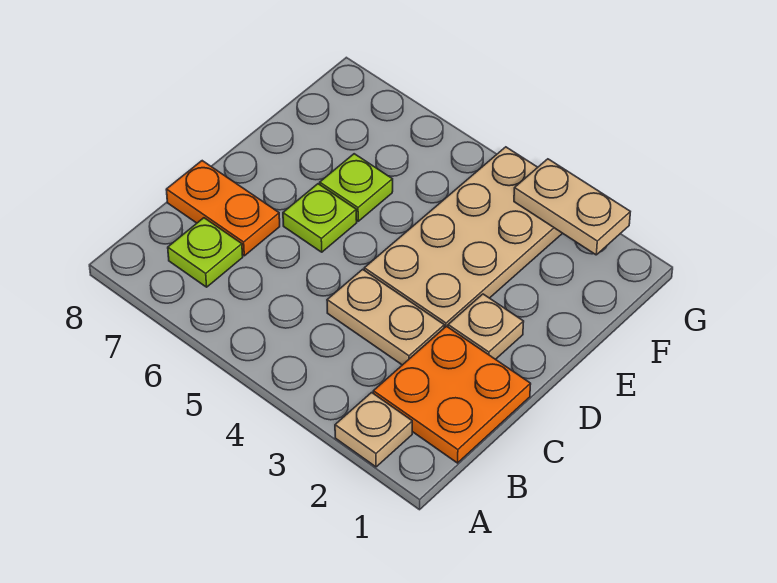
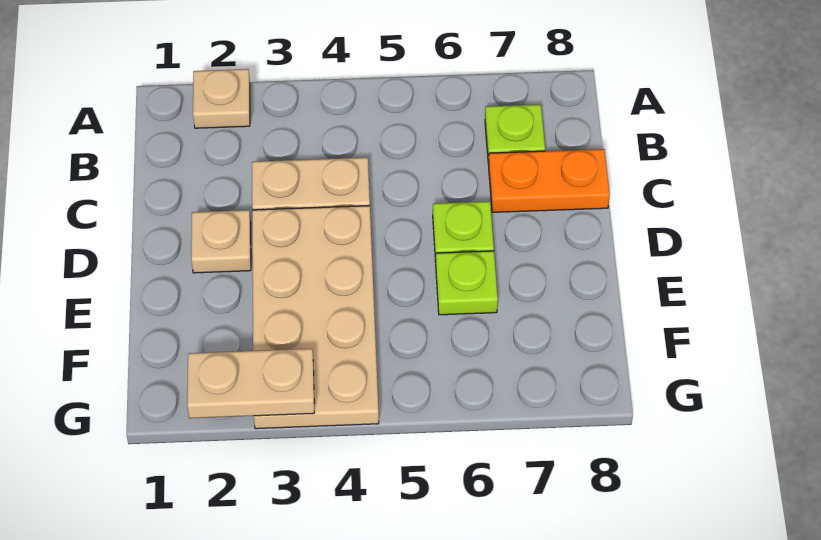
orange 2x2 plate [373,326,531,463] -> none

